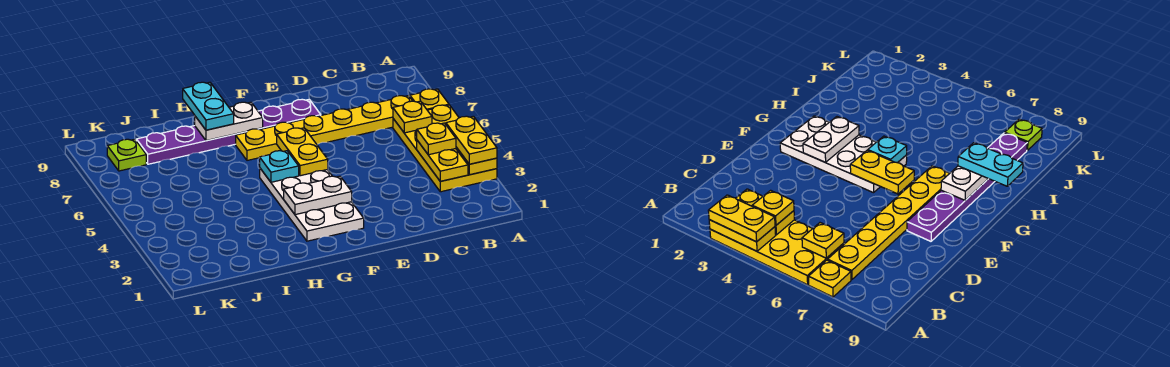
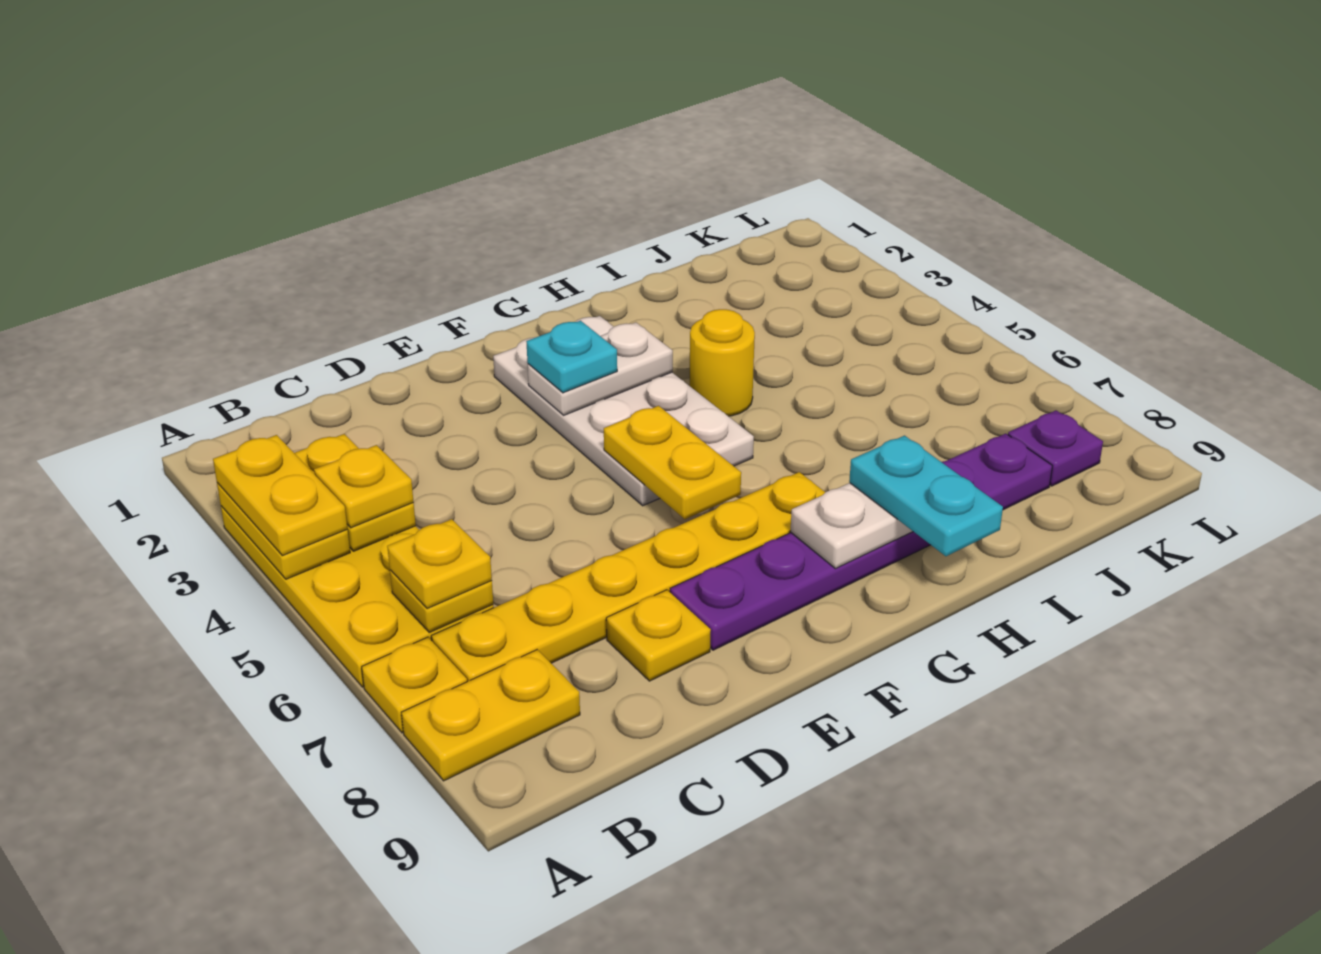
none -> yellow 1x2 plate [401,650,580,781]
none -> yellow 1x1 plate [387,519,492,609]
none -> yellow 1x1 plate [606,590,711,681]
cyan 1x1 plate [260,151,299,182] -> cyan 1x1 plate moved to [526,321,617,393]
none -> yellow 1x1 round brick [689,309,755,416]
lime 1x1 plate [107,139,146,171] -> purple 1x1 plate [1008,410,1103,486]

